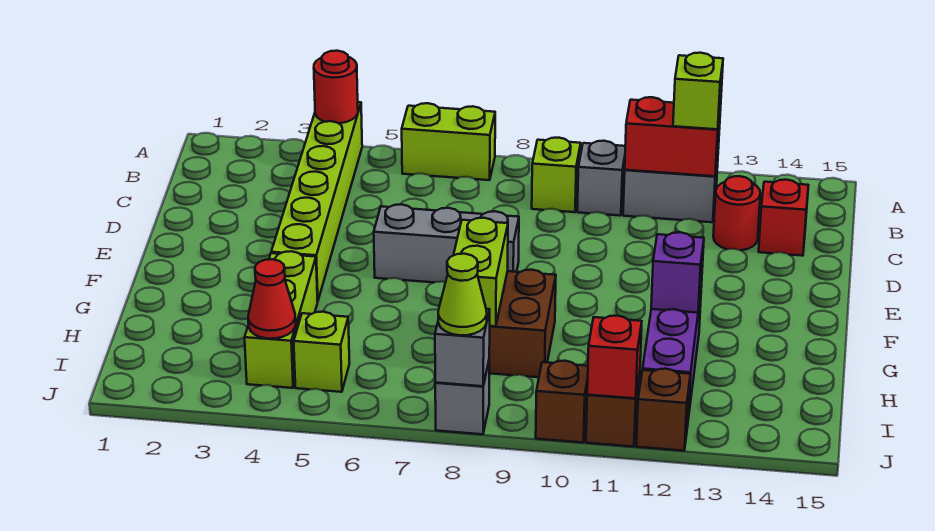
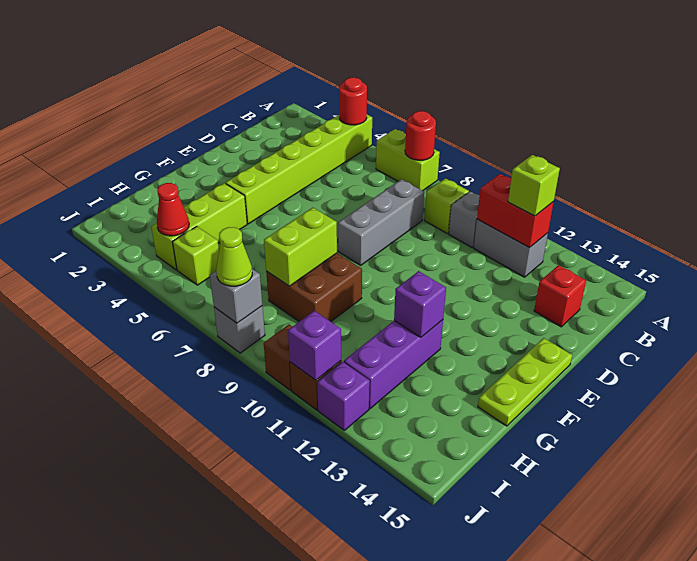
red 1x1 round brick [713,176,760,250] -> red 1x1 round brick moved to [405,111,436,160]
grey 1x3 brick [374,204,519,282] -> grey 1x3 brick turned to [338,179,424,265]
none -> lime 1x3 plate [478,338,572,426]
red 1x1 brick [587,316,642,398] -> purple 1x1 brick [288,311,341,380]
brown 1x1 brick [636,369,690,451] -> purple 1x1 brick [317,362,370,430]

